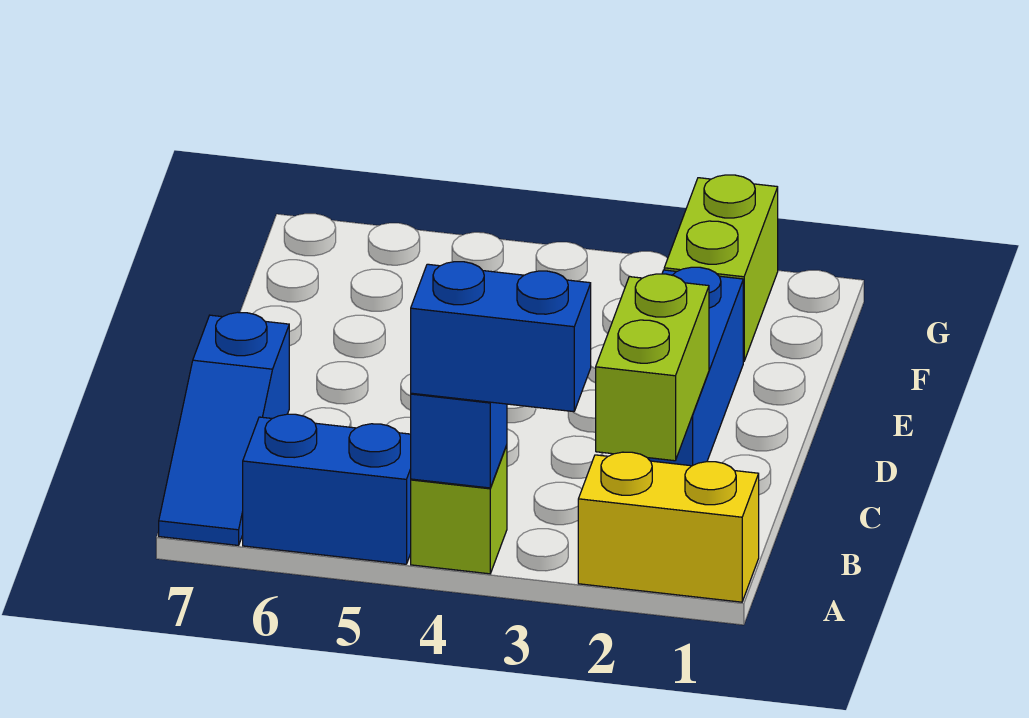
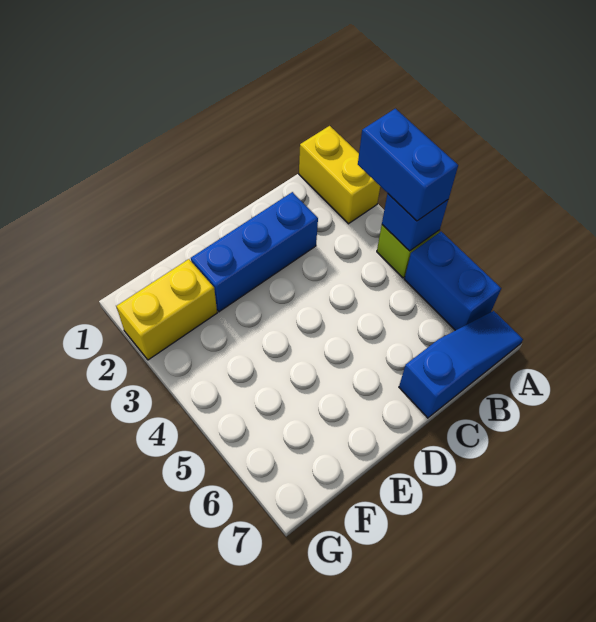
lime 1x2 brick [596,274,709,461] -> none
lime 1x2 brick [664,175,778,362] -> yellow 1x2 brick [117,259,217,360]

